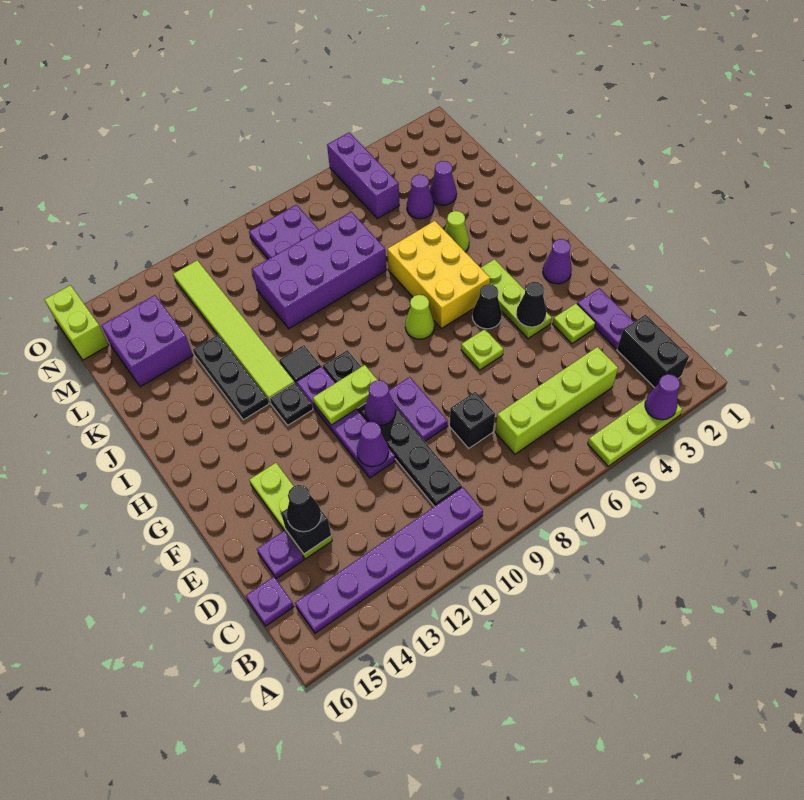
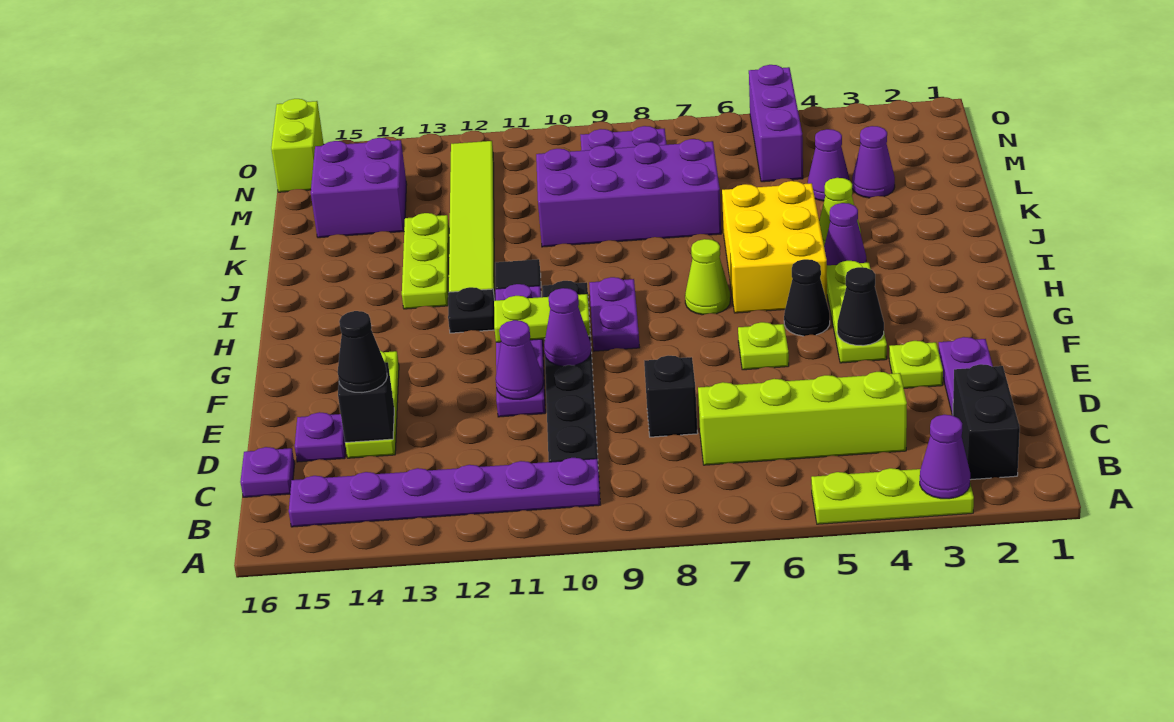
purple 1x2 plate [389,377,448,441] -> purple 1x2 plate moved to [589,277,640,351]
purple 1x1 cone [543,239,572,284] -> purple 1x1 cone moved to [824,203,866,265]
black 1x3 plate [193,335,269,420] -> lime 1x3 plate [402,213,449,309]

